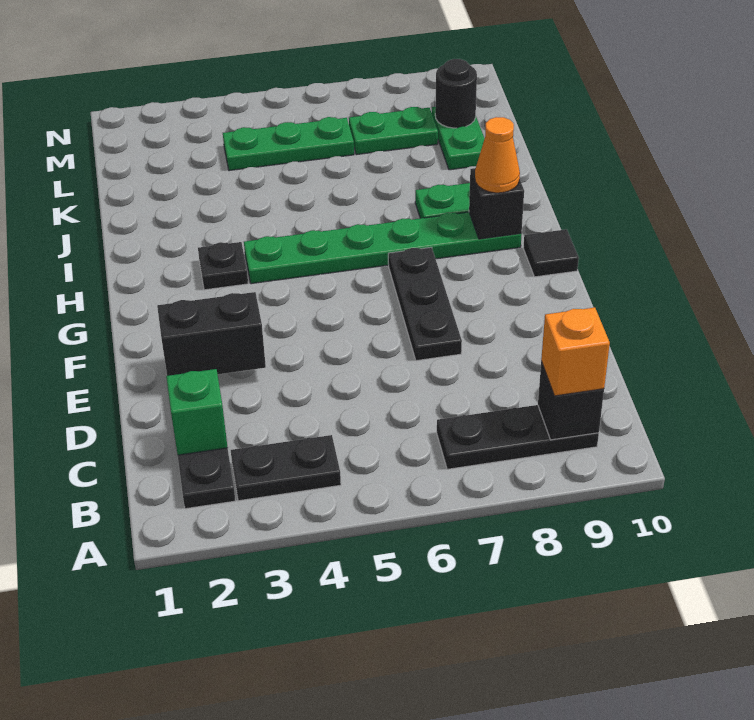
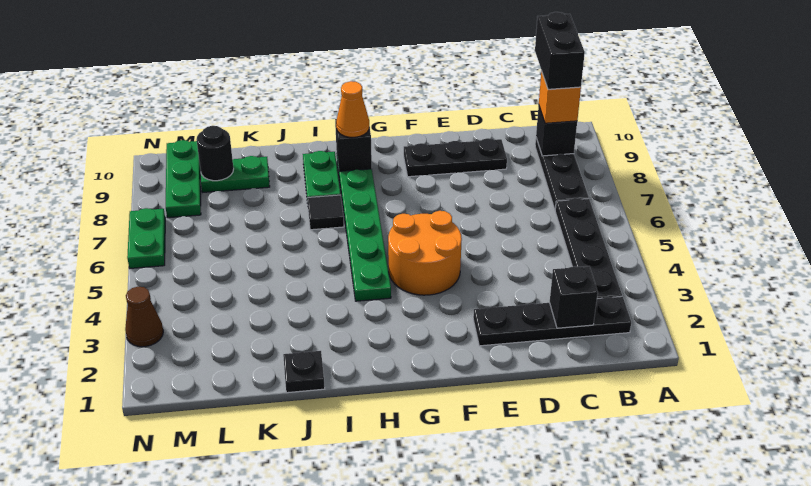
black 1x2 plate [231,435,341,501] -> black 1x4 plate [555,198,622,298]
green 1x1 brick [166,369,228,455] -> black 1x1 brick [550,266,598,328]
black 1x2 brick [157,292,266,376] -> black 1x2 brick moved to [535,12,585,89]
black 1x3 plate [388,247,462,361] -> black 1x3 plate moved to [404,138,507,177]
none -> orange 2x2 round brick [388,211,462,295]
black 1x1 tile [523,229,579,277] -> black 1x1 tile moved to [307,195,344,230]
black 1x1 plate [198,242,248,290] -> black 1x1 plate moved to [283,351,325,393]
green 1x3 plate [223,117,354,171] -> green 1x3 plate moved to [166,140,201,218]
green 1x2 plate [349,107,438,155] -> green 1x2 plate moved to [127,208,165,268]
none -> brown 1x1 cone [125,287,163,347]

